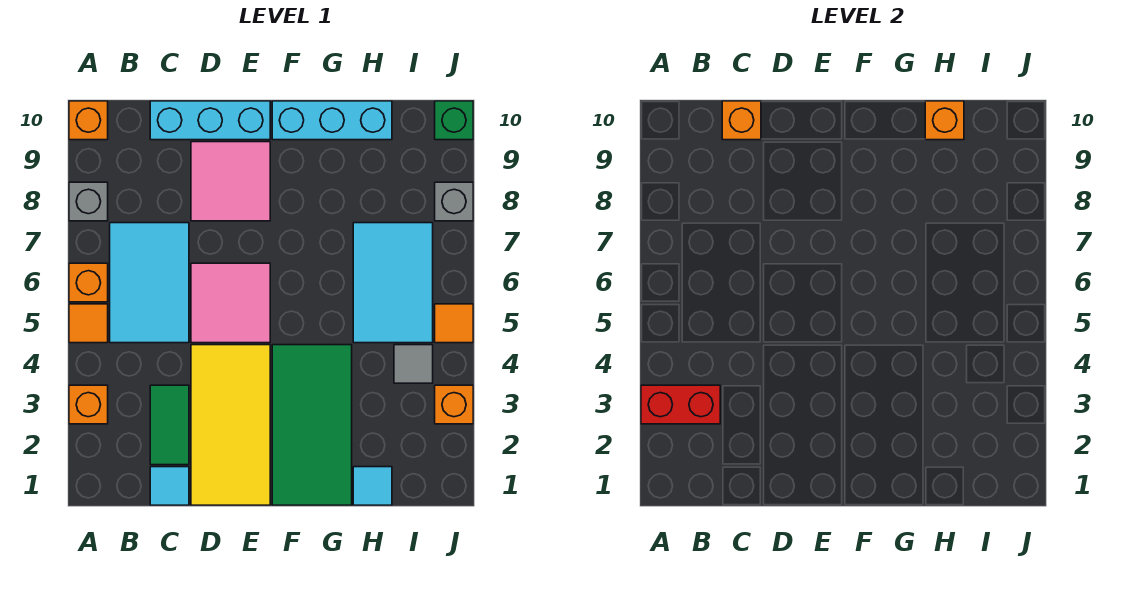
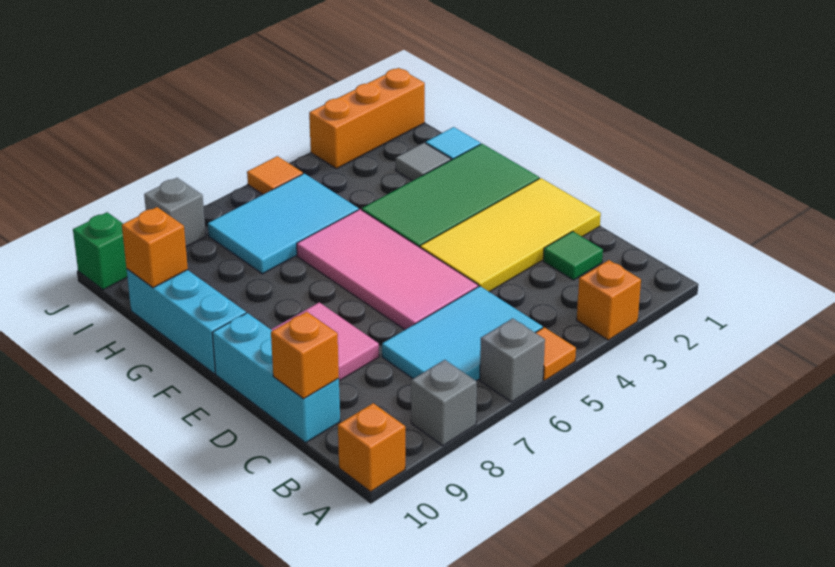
red 1x2 brick [641,385,720,424] -> none
orange 1x1 brick [69,263,108,302] -> grey 1x1 brick [480,318,545,402]
cyan 1x1 tile [150,467,189,505] -> none
green 1x2 tile [150,385,189,465] -> green 1x1 tile [543,231,603,280]
pink 2x2 tile [191,263,270,343] -> pink 2x4 tile [297,209,478,330]
grey 1x1 tile [394,345,433,383] -> grey 1x1 tile moved to [396,143,451,181]
orange 1x1 brick [435,385,473,424] -> orange 1x3 brick [309,68,425,169]

